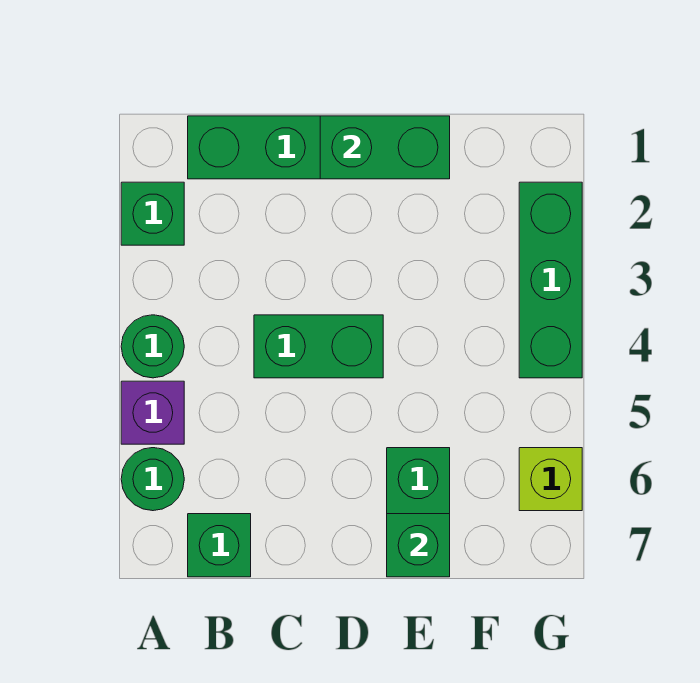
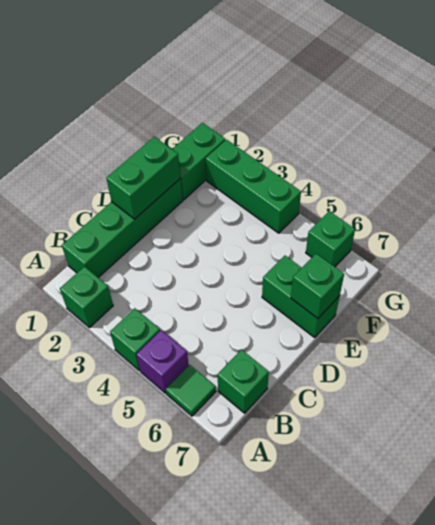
green 1x1 round brick [121,315,184,378] -> green 1x1 brick [110,308,160,370]
green 1x1 round brick [121,448,184,511] -> green 1x1 tile [166,365,216,416]
green 1x2 brick [254,315,383,378] -> green 1x2 brick moved to [172,123,225,200]
lime 1x1 brick [519,448,582,511] -> green 1x1 brick [306,211,355,267]

